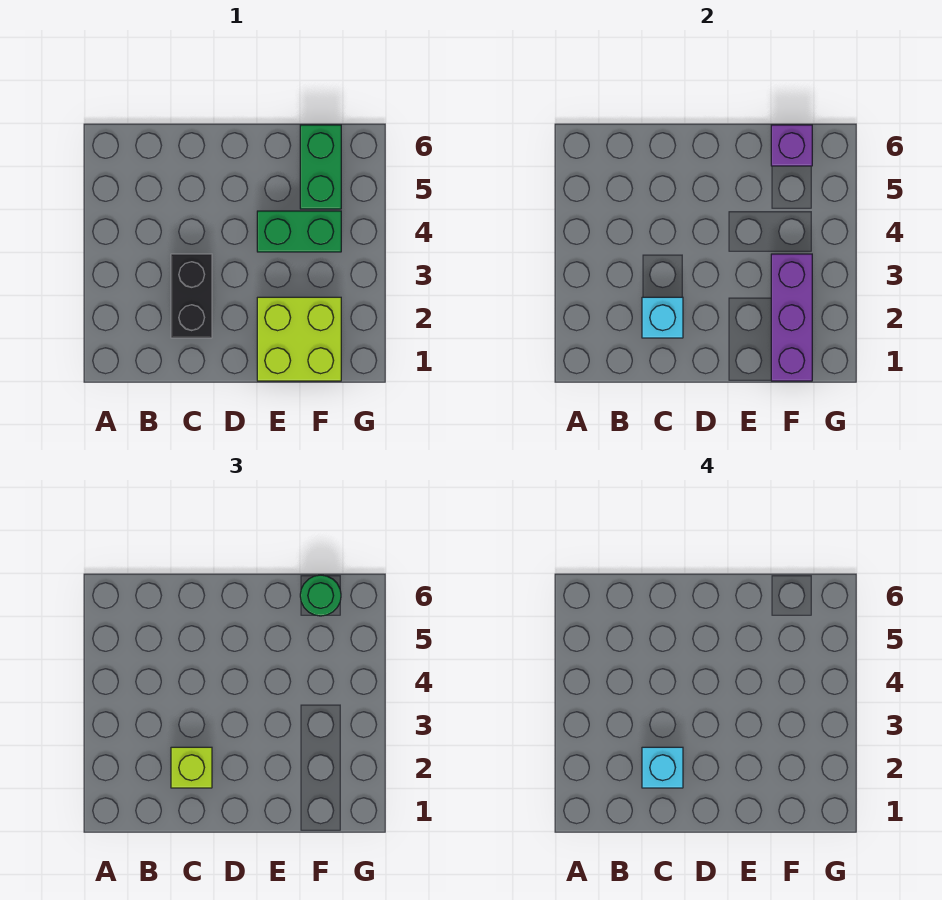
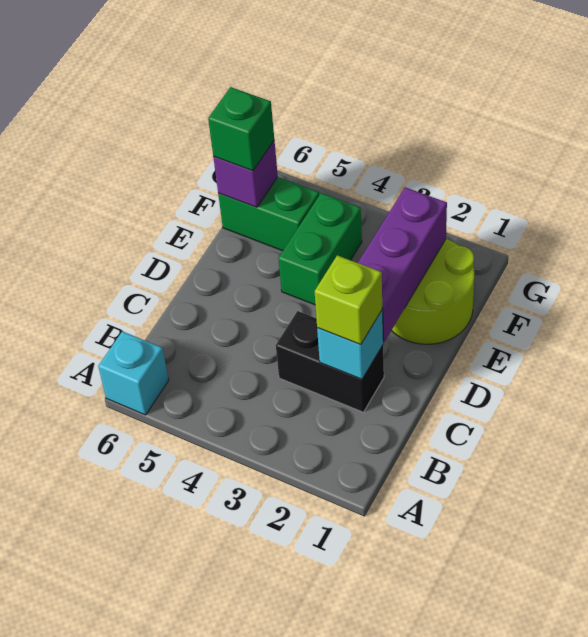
cyan 1x1 brick [642,747,683,788] -> cyan 1x1 brick moved to [98,331,169,415]
lime 2x2 brick [257,297,341,381] -> lime 2x2 round brick [391,239,475,344]
purple 1x3 brick [771,254,812,381] -> purple 1x3 brick turned to [358,187,447,342]
green 1x1 round brick [300,575,341,616] -> green 1x1 brick [208,87,274,171]

